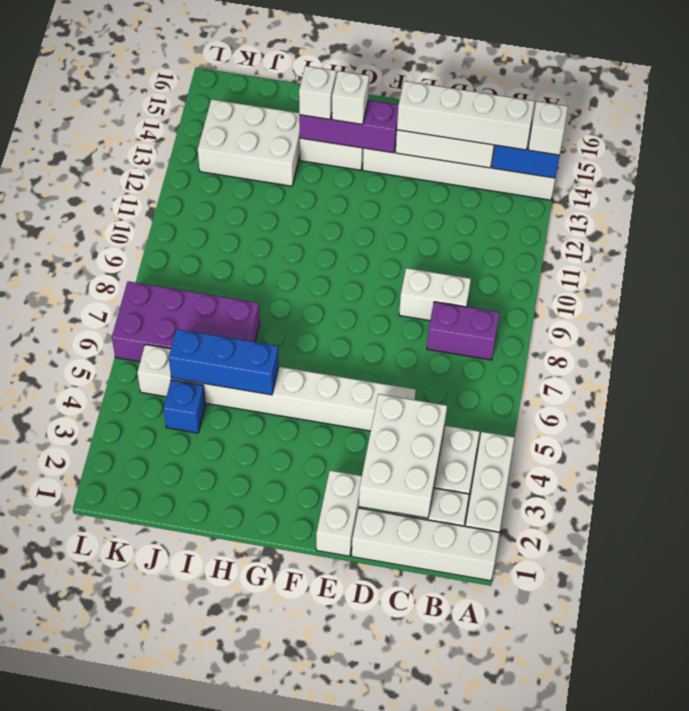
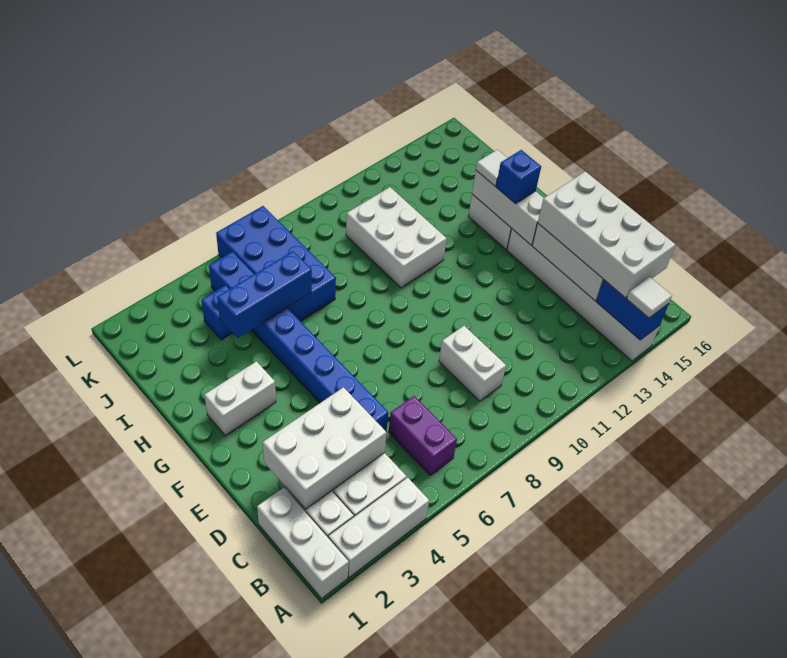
white 1x4 brick [352,508,500,581] -> white 1x3 brick [257,488,349,598]
white 1x1 brick [528,101,568,155] -> white 1x1 tile [627,277,672,318]
purple 1x2 brick [427,302,499,360] -> purple 1x2 brick moved to [389,396,457,475]
white 1x4 brick [397,81,535,150] -> white 2x4 brick [538,171,676,298]
white 1x8 brick [137,344,416,431] -> blue 1x8 brick [209,252,388,431]
white 1x2 brick [316,470,362,556] -> white 1x2 brick moved to [204,361,276,435]
purple 1x3 brick [299,100,398,153] -> white 1x3 brick [472,170,543,245]
white 1x1 brick [332,71,369,124] -> blue 1x1 brick [496,150,541,204]
blue 1x3 brick [169,329,279,395] -> blue 1x3 brick turned to [217,251,312,338]
white 1x1 brick [299,66,336,119] -> white 1x1 tile [476,150,507,186]
purple 2x4 brick [112,281,260,362] -> blue 2x4 brick [216,206,336,321]
white 2x3 brick [198,99,300,186] -> white 2x3 brick moved to [346,187,447,288]

